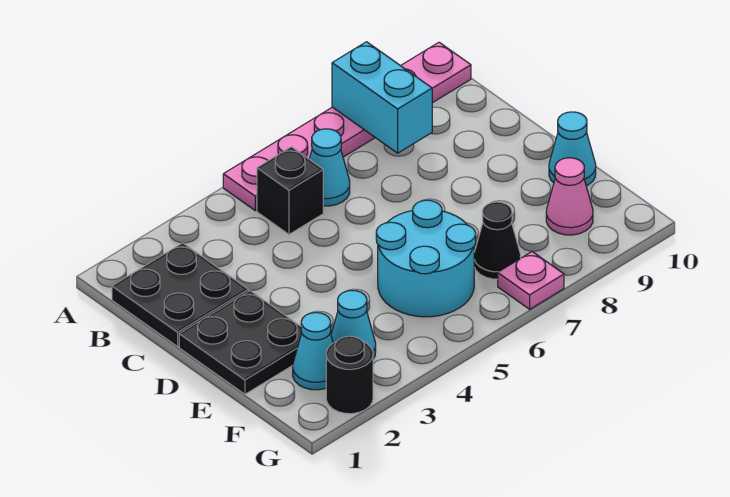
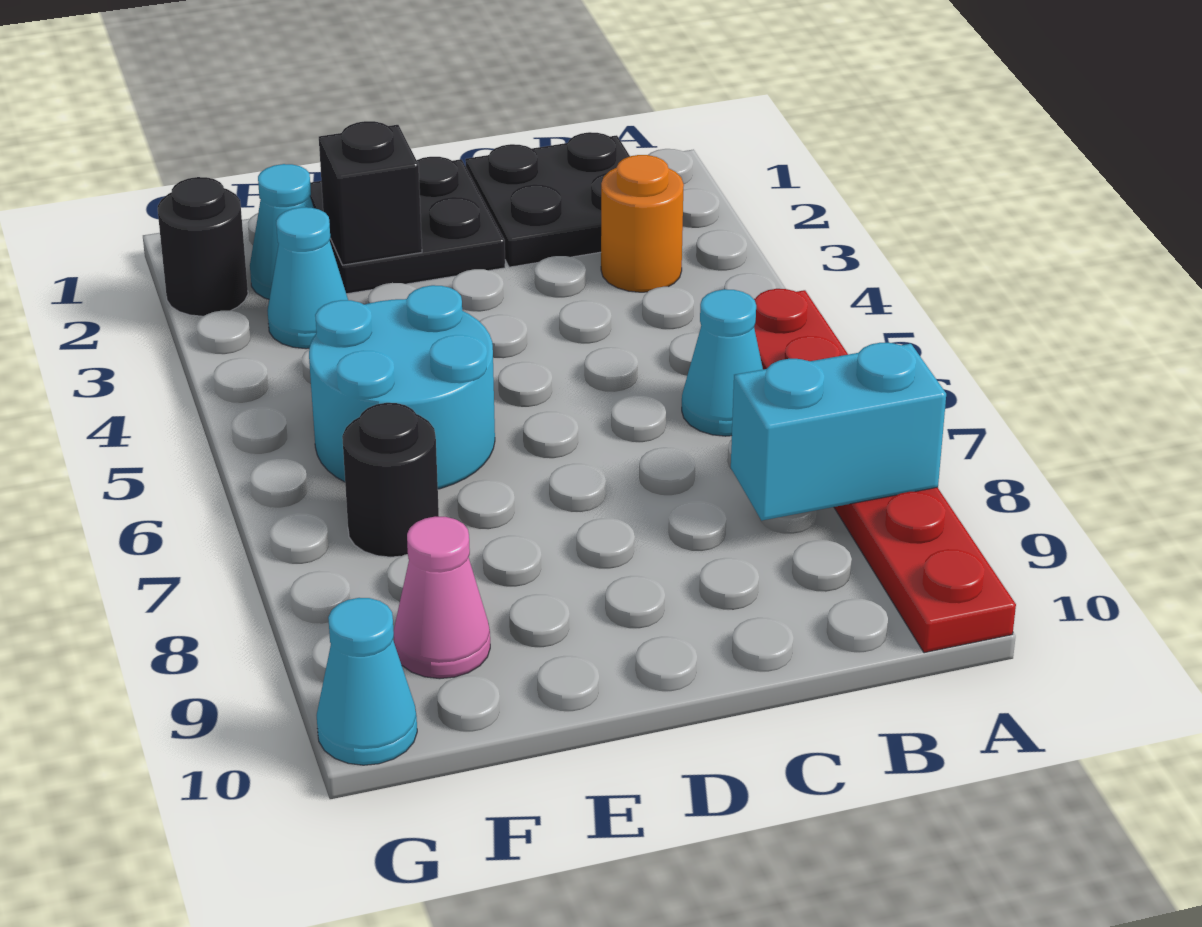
pink 1x6 plate [223,42,471,211] -> red 1x6 plate [754,289,1016,653]
none -> orange 1x1 round brick [601,155,684,292]
black 1x1 brick [257,147,323,234] -> black 1x1 brick moved to [319,121,422,265]
cyan 1x1 cone [549,112,596,186] -> cyan 1x1 cone moved to [317,598,417,765]
black 1x1 cone [474,202,521,279] -> black 1x1 round brick [342,403,439,557]
pink 1x1 plate [498,252,564,309] -> none

